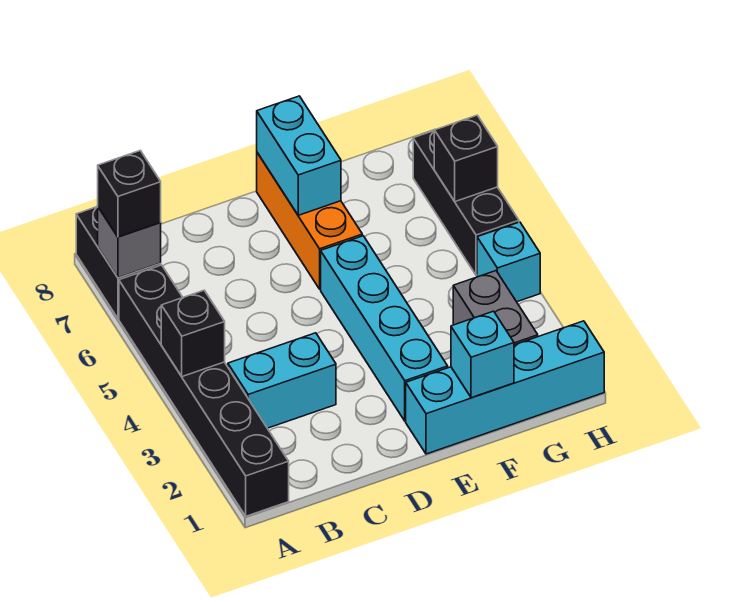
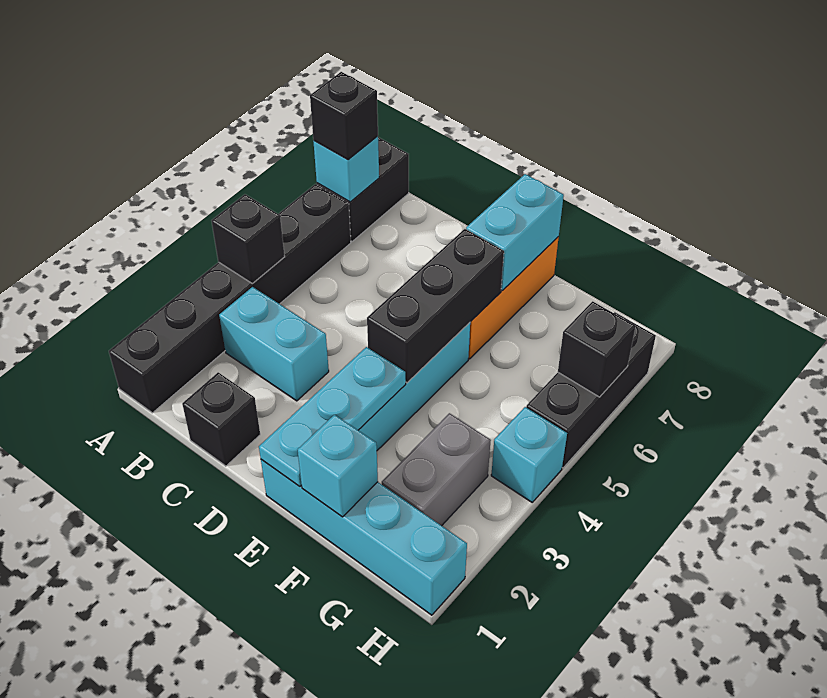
grey 1x1 brick [98,207,161,278] -> cyan 1x1 brick [313,136,379,202]
none -> black 1x1 brick [182,372,260,466]
none -> cyan 1x3 plate [259,347,406,487]
none -> black 1x3 brick [367,229,504,383]

